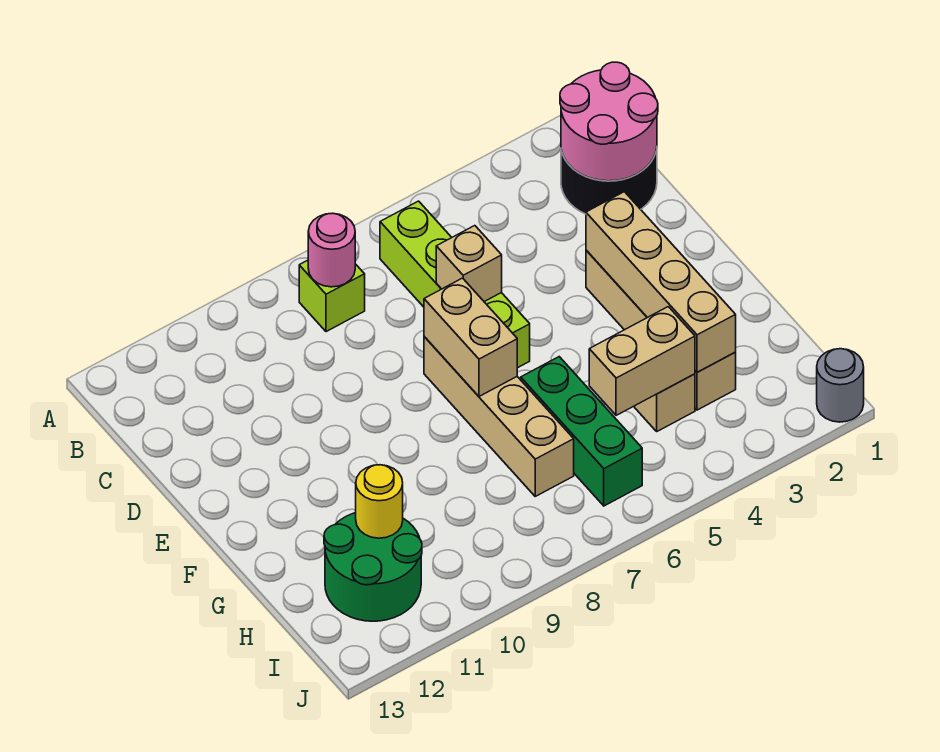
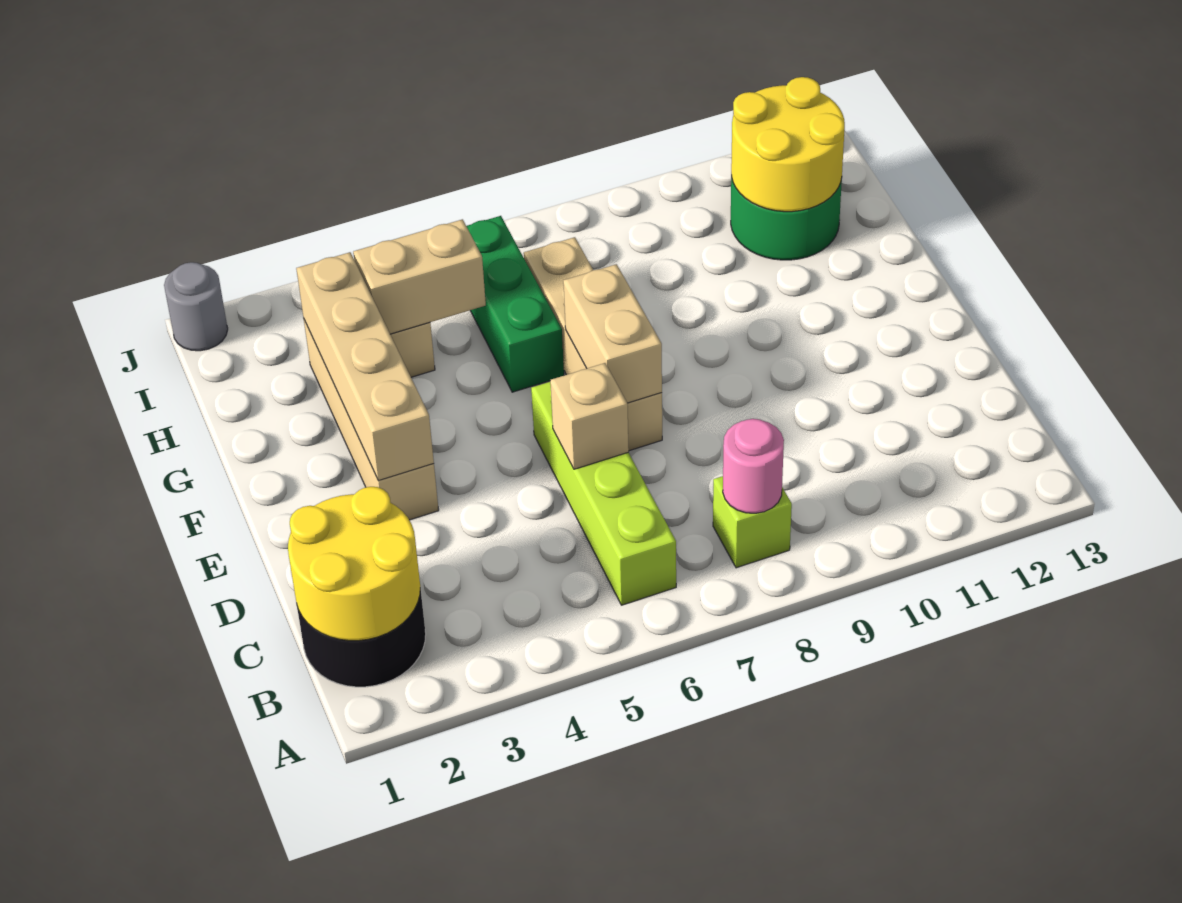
pink 2x2 round brick [560,62,658,181] -> yellow 2x2 round brick [288,487,420,641]
yellow 1x1 round brick [356,465,403,538] -> yellow 2x2 round brick [731,77,845,212]

